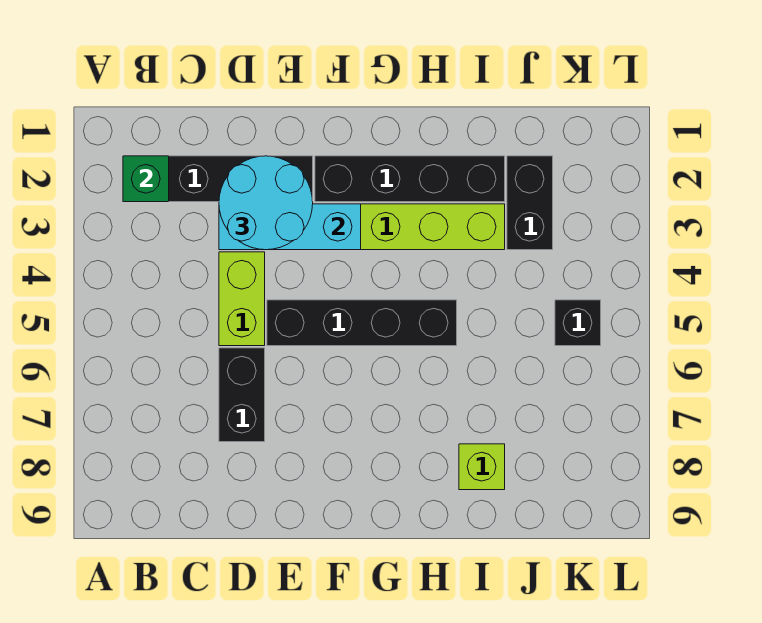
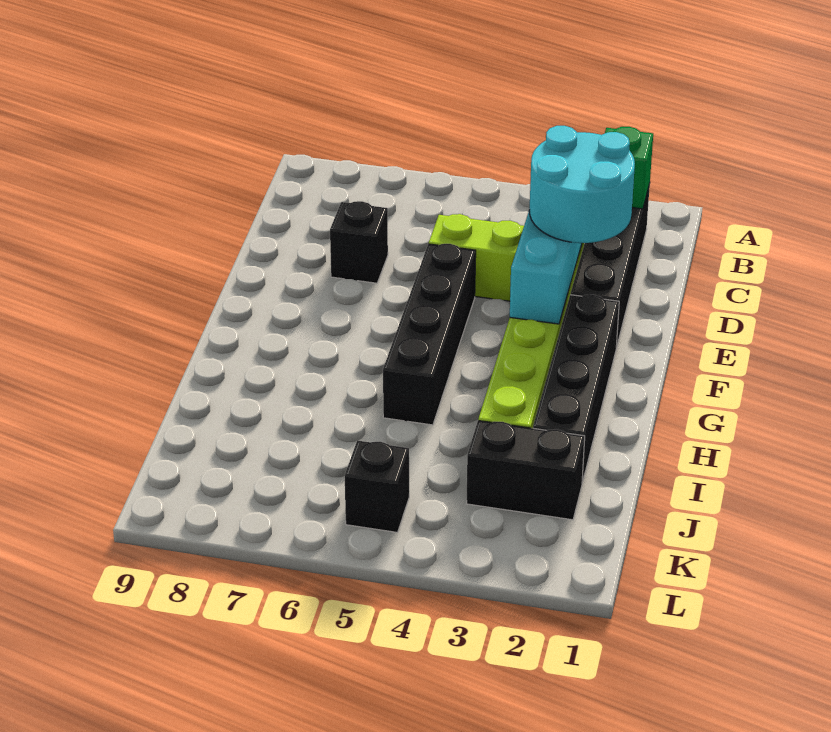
black 1x2 brick [219,348,265,442] -> black 1x1 brick [330,201,388,283]
lime 1x1 brick [459,444,505,490] -> none

